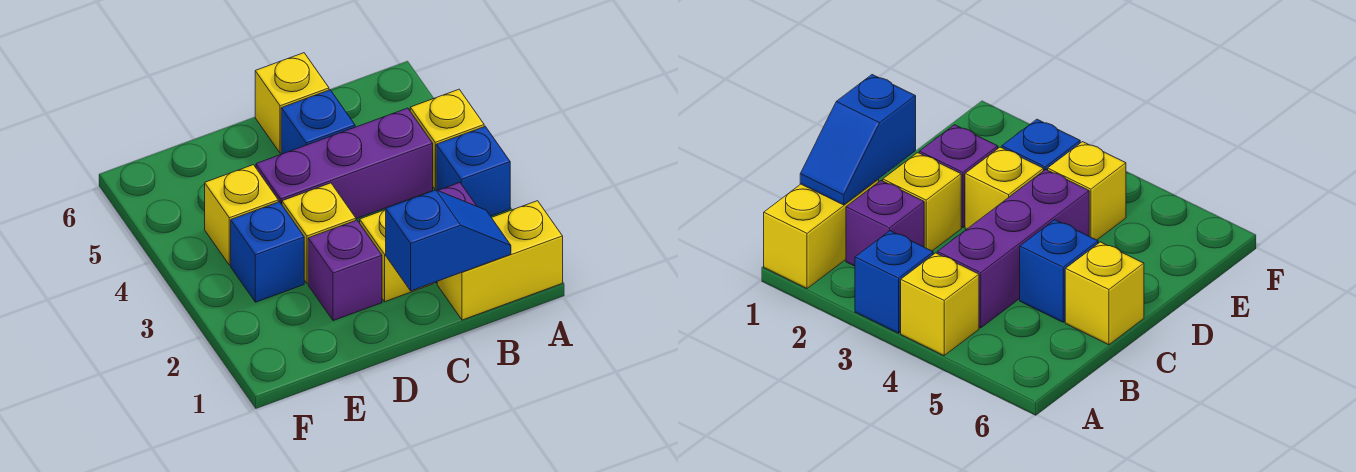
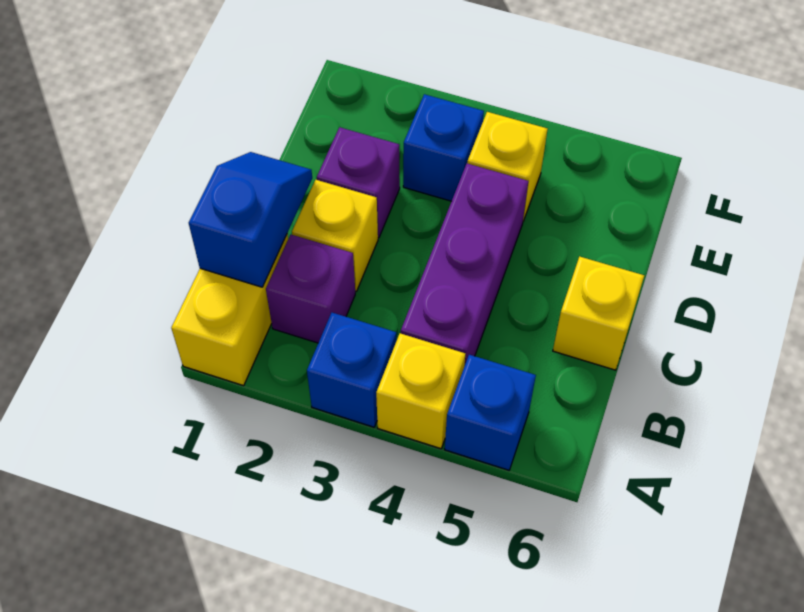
blue 1x2 slope [386,190,511,291] -> blue 1x2 slope turned to [189,152,312,287]
blue 1x1 brick [281,90,355,154] -> blue 1x1 brick moved to [445,355,536,470]
yellow 1x1 brick [282,183,356,283] -> none

